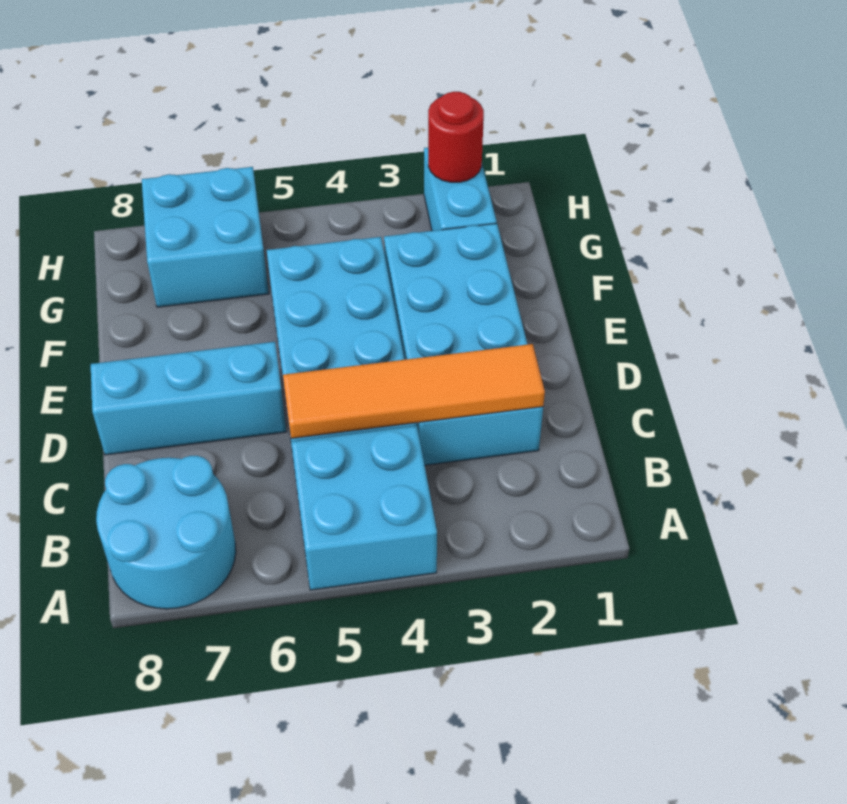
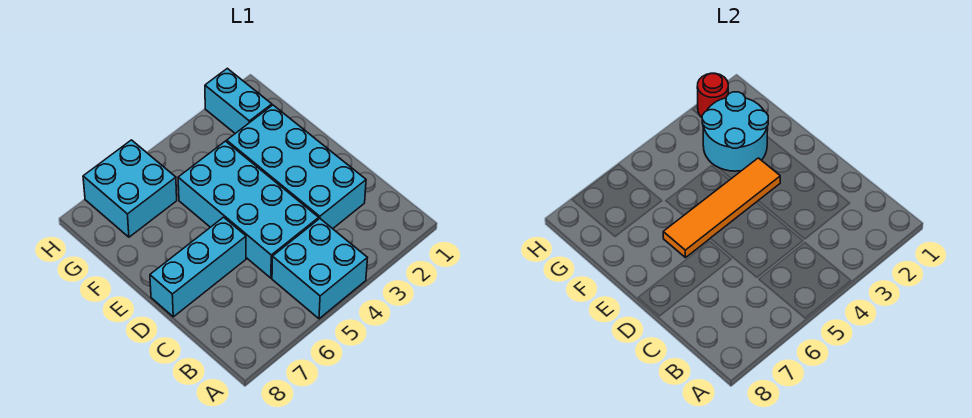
cyan 2x2 round brick [96,456,236,609] -> cyan 2x2 round brick moved to [702,92,768,171]
orange 1x4 tile [283,344,545,438] -> orange 1x4 tile moved to [663,158,780,258]

